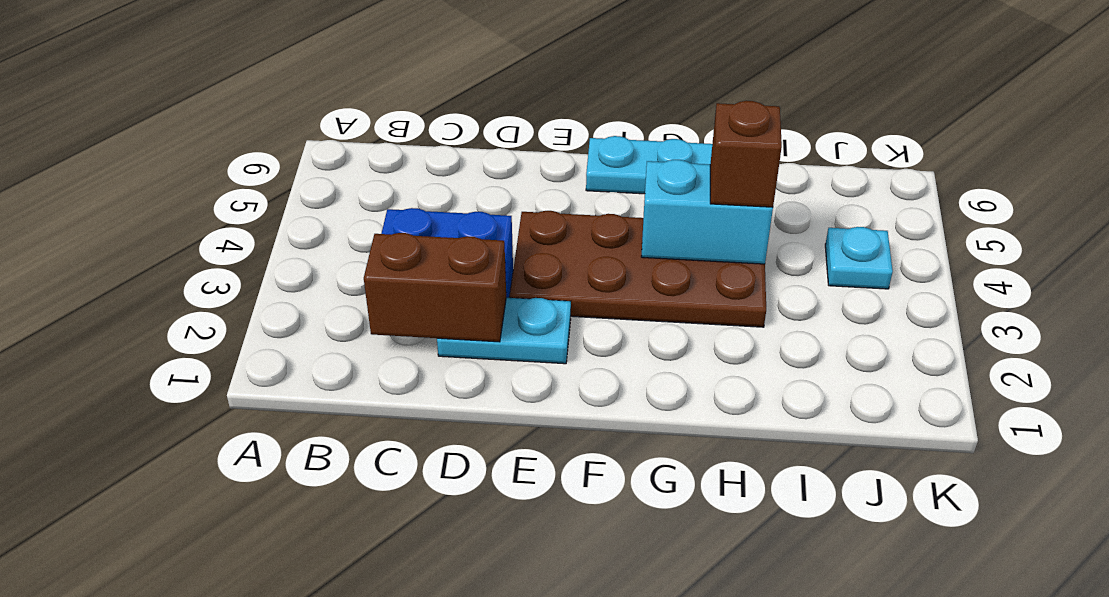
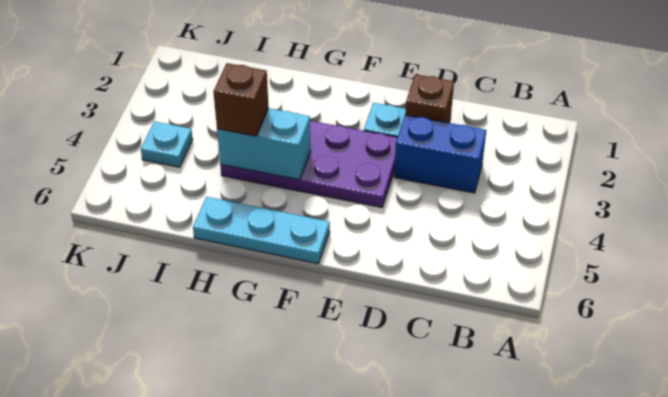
brown 1x2 brick [364,233,507,342] -> brown 1x1 brick [405,74,454,123]
brown 2x4 plate [510,211,766,327] -> purple 2x4 plate [220,121,398,207]

